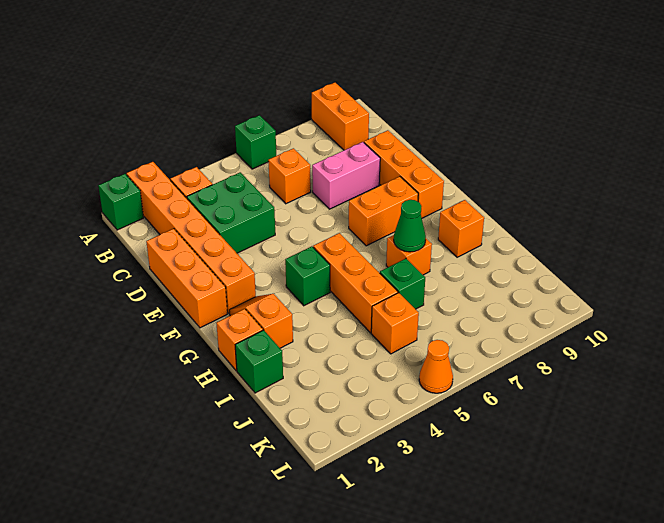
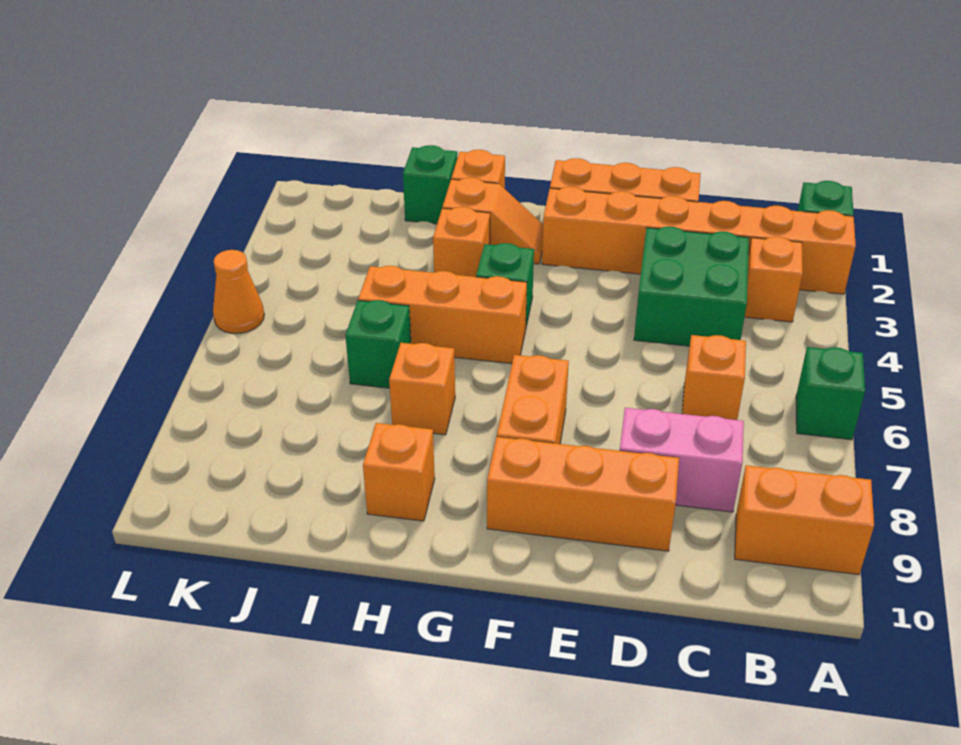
pink 1x2 brick [312,142,380,209] -> pink 1x2 brick turned to [620,408,744,512]
green 1x1 cone [394,200,426,252] -> none
orange 1x1 brick [371,293,419,354] -> orange 1x1 brick moved to [433,207,490,277]

